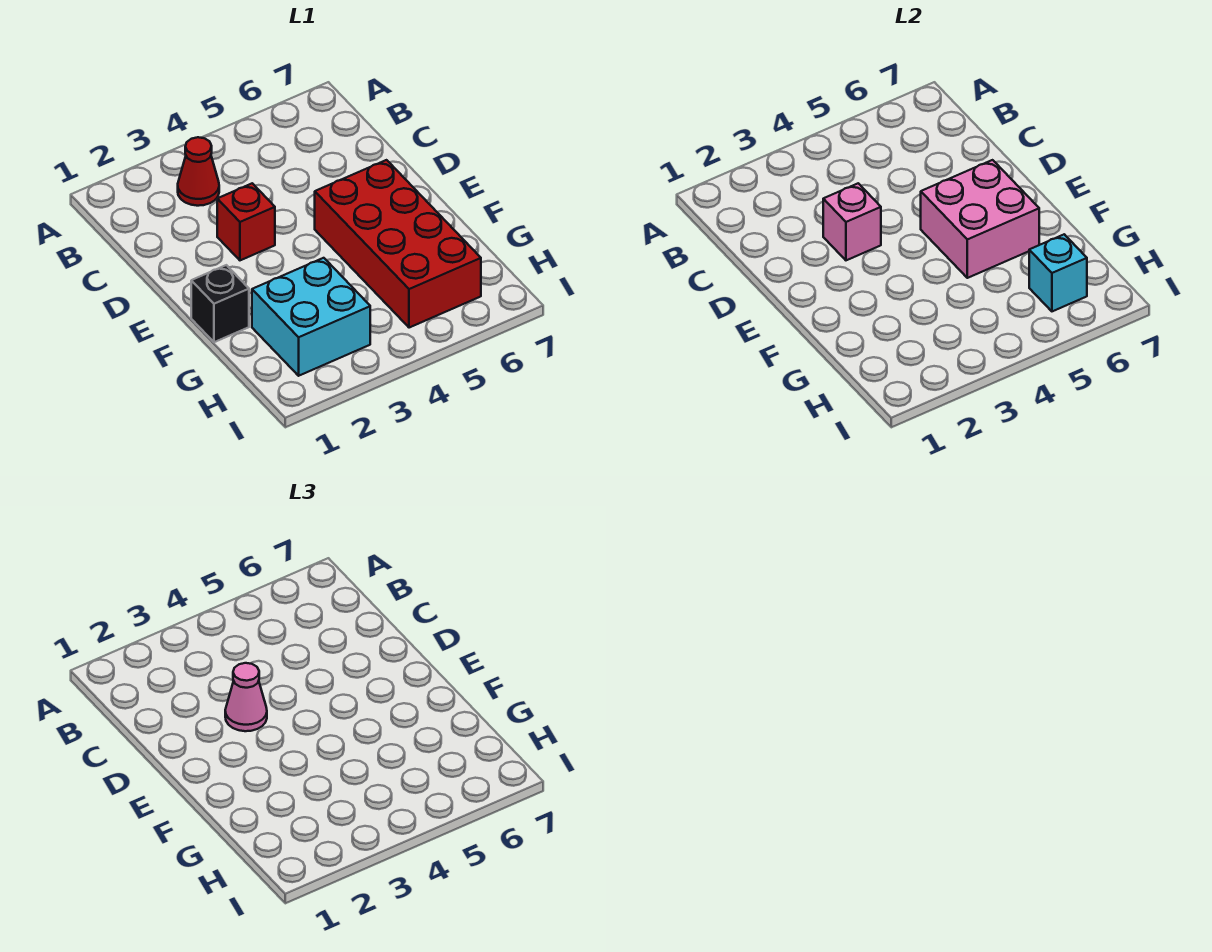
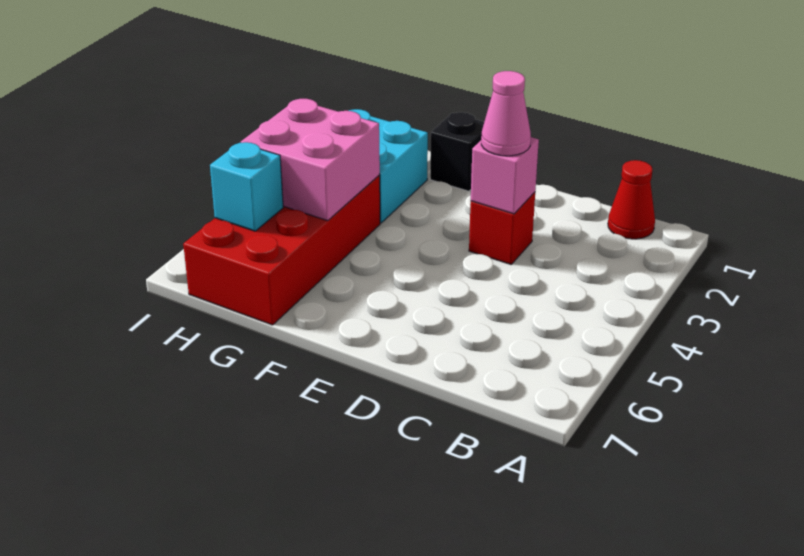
red 1x1 cone [178,137,219,206] -> red 1x1 cone moved to [608,160,655,239]
red 2x4 brick [315,160,481,328] -> red 2x4 brick turned to [183,176,380,325]
pink 2x2 brick [921,160,1039,278] -> pink 2x2 brick moved to [241,99,380,221]

